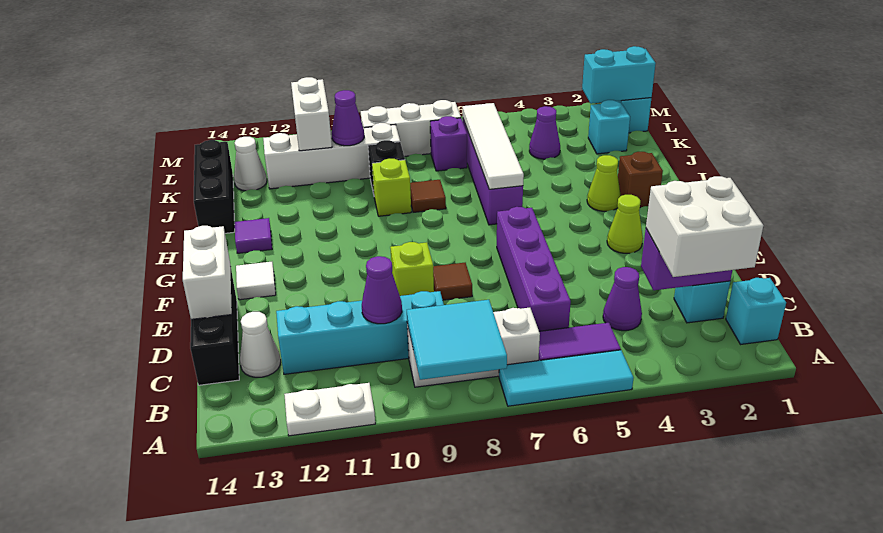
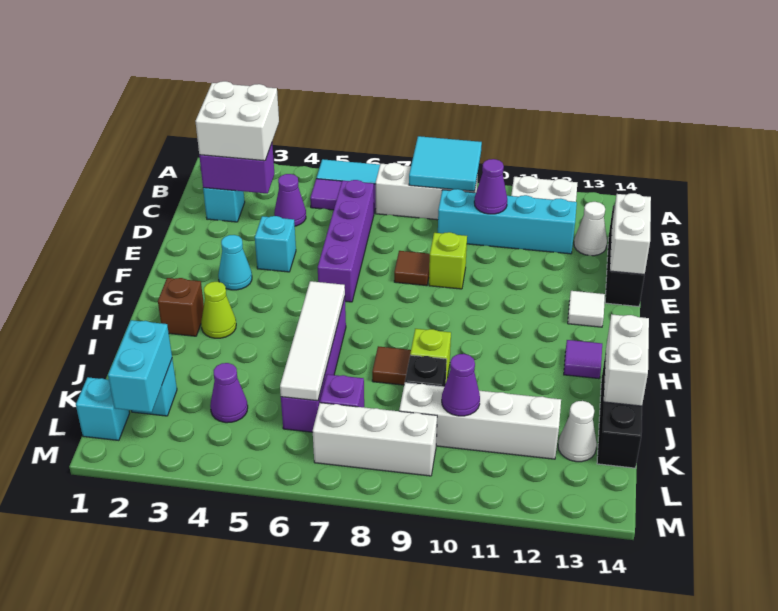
cyan 1x1 brick [726,278,786,345] -> cyan 1x1 brick moved to [255,216,296,272]
lime 1x1 cone [607,195,643,253] -> cyan 1x1 cone [218,235,252,290]
white 1x2 brick [291,77,332,151] -> white 1x2 brick moved to [604,314,649,406]
cyan 1x2 brick [582,46,656,104] -> cyan 1x2 brick turned to [108,320,172,412]

